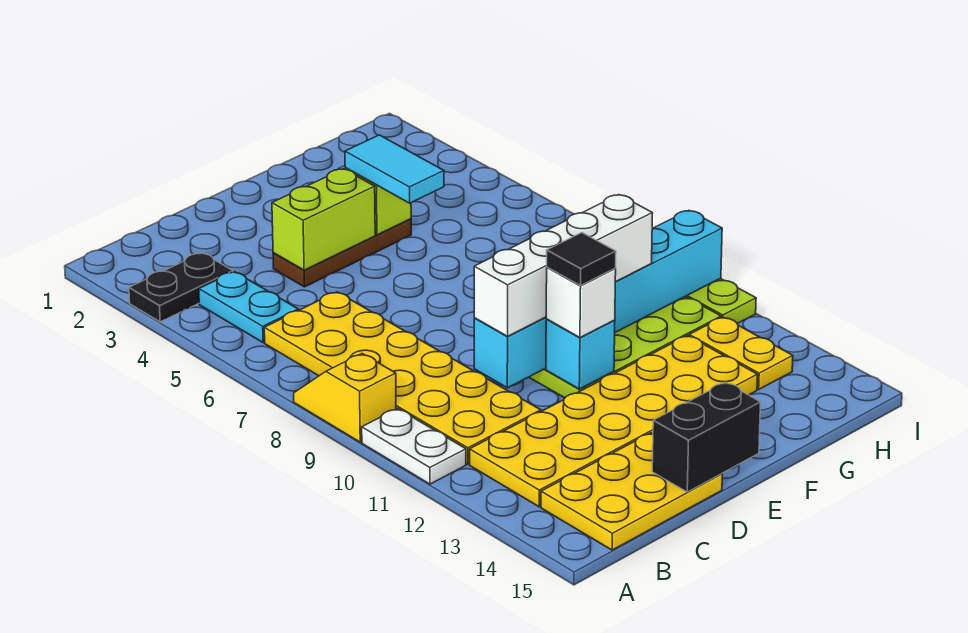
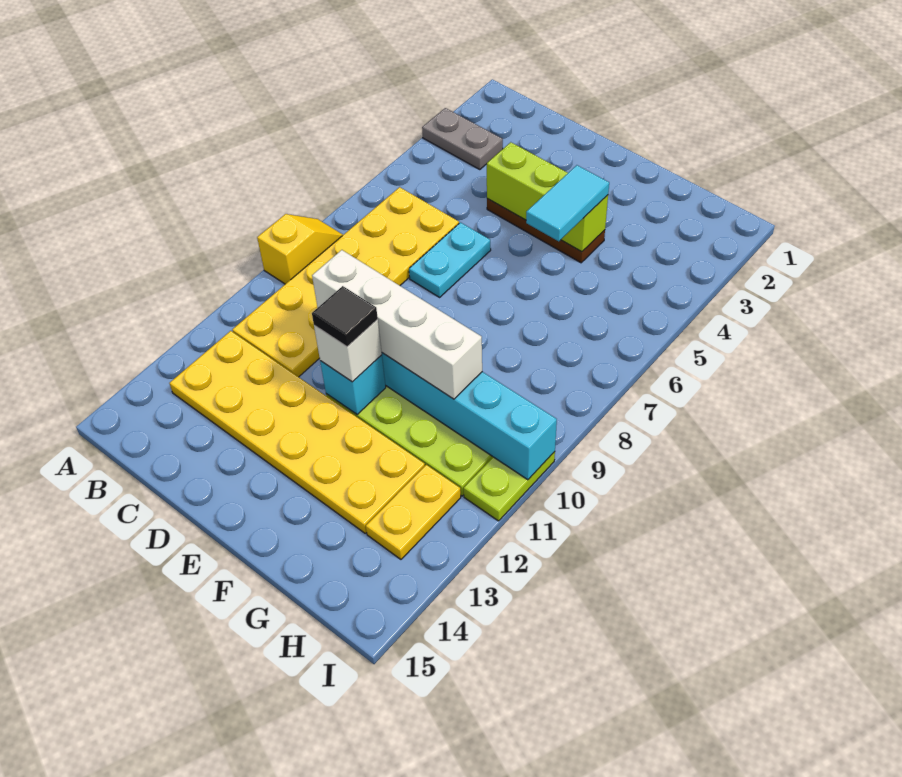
black 1x2 plate [129,253,233,322] -> grey 1x2 plate [422,108,503,170]
white 1x2 plate [362,409,466,484] -> none
cyan 1x2 plate [199,272,298,343] -> cyan 1x2 plate moved to [409,223,491,297]
yellow 2x3 plate [541,433,722,550] -> none
black 1x2 brick [652,382,761,492] -> none

